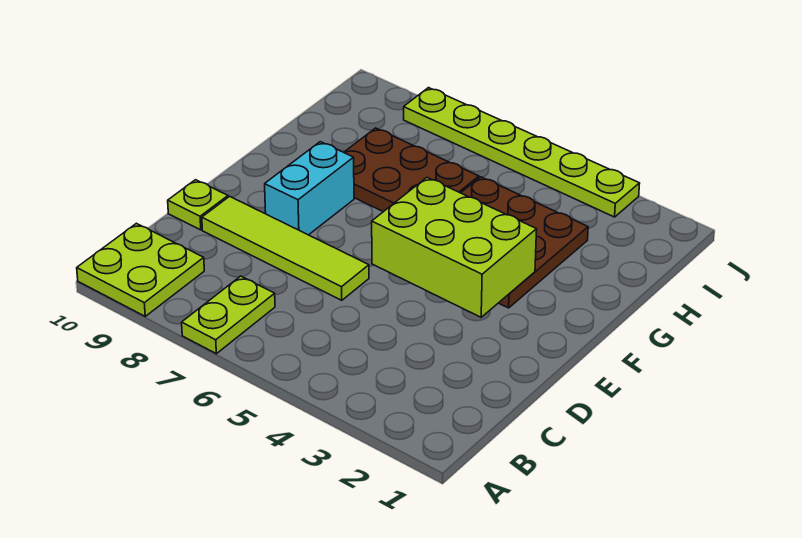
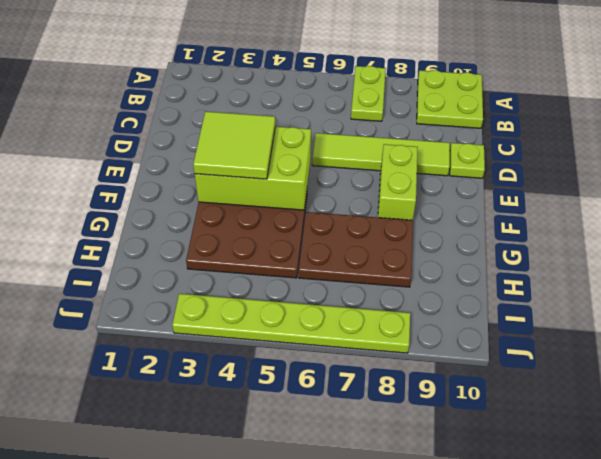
none -> lime 2x2 tile [193,112,275,179]
cyan 1x2 brick [265,142,354,235] -> lime 1x2 brick [378,144,418,220]

